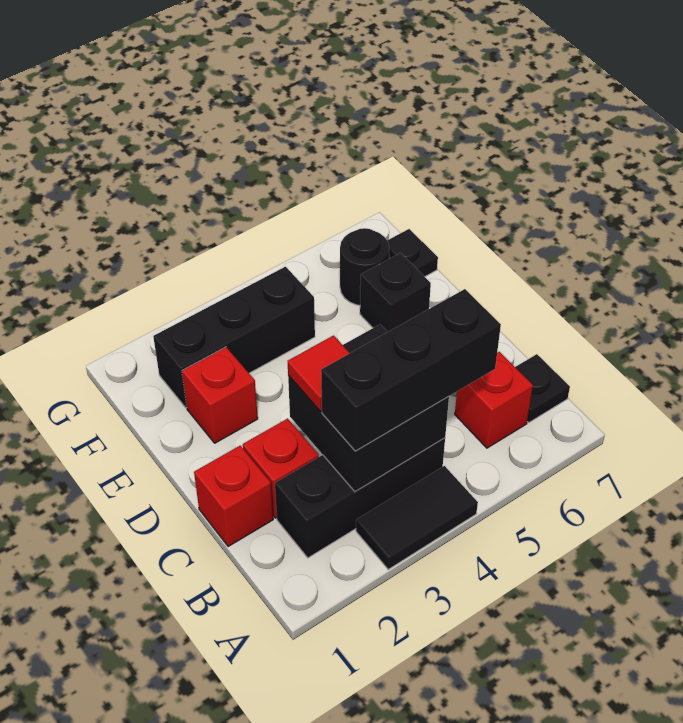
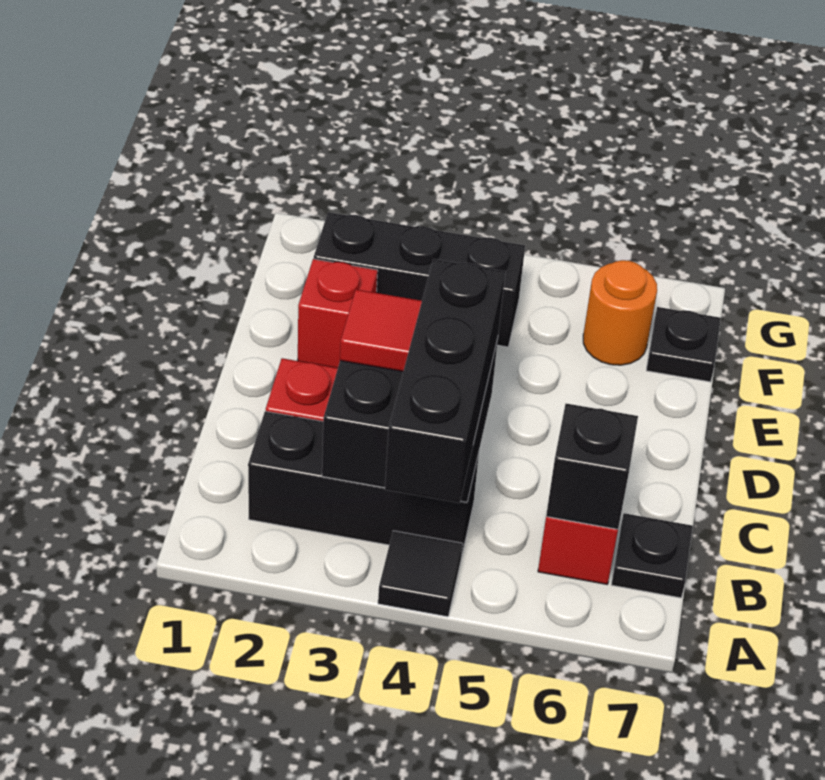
black 1x2 tile [356,466,478,569] -> black 1x1 tile [378,531,463,617]
black 1x3 brick [321,289,501,451] -> black 1x3 brick turned to [385,259,505,503]
red 1x1 brick [194,446,273,547] -> none
black 1x1 brick [360,253,431,332] -> black 1x1 brick moved to [546,404,638,529]
black 1x1 round brick [340,228,389,305] -> orange 1x1 round brick [583,260,657,365]

